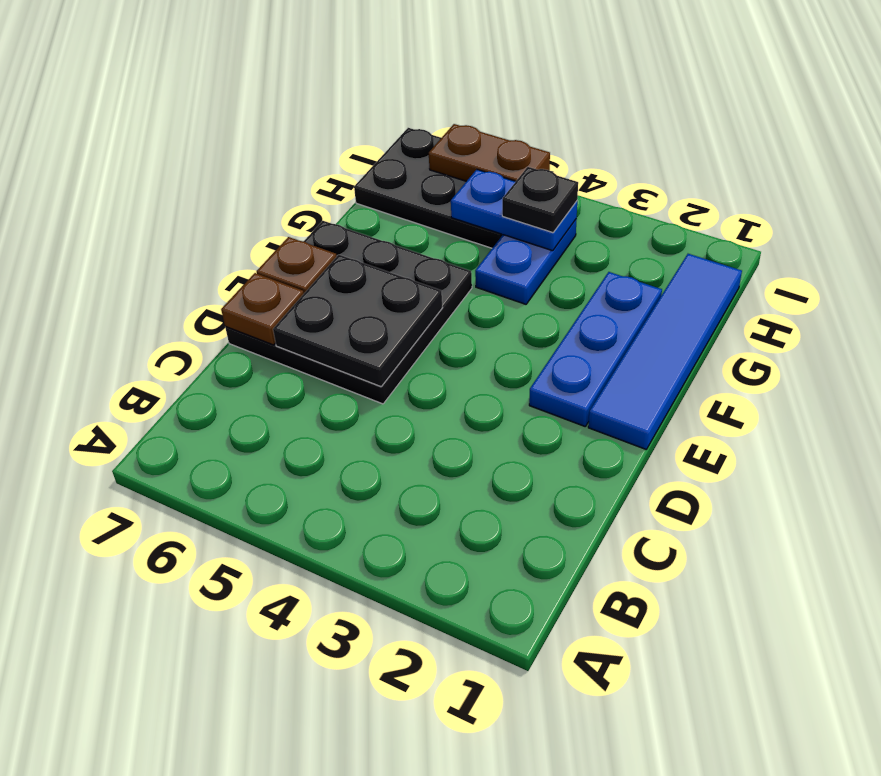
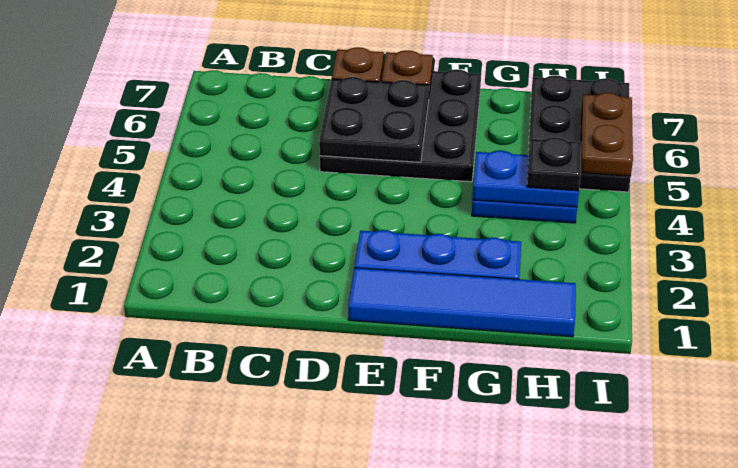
blue 1x2 plate [451,169,577,251] -> blue 1x2 plate turned to [472,151,579,207]

